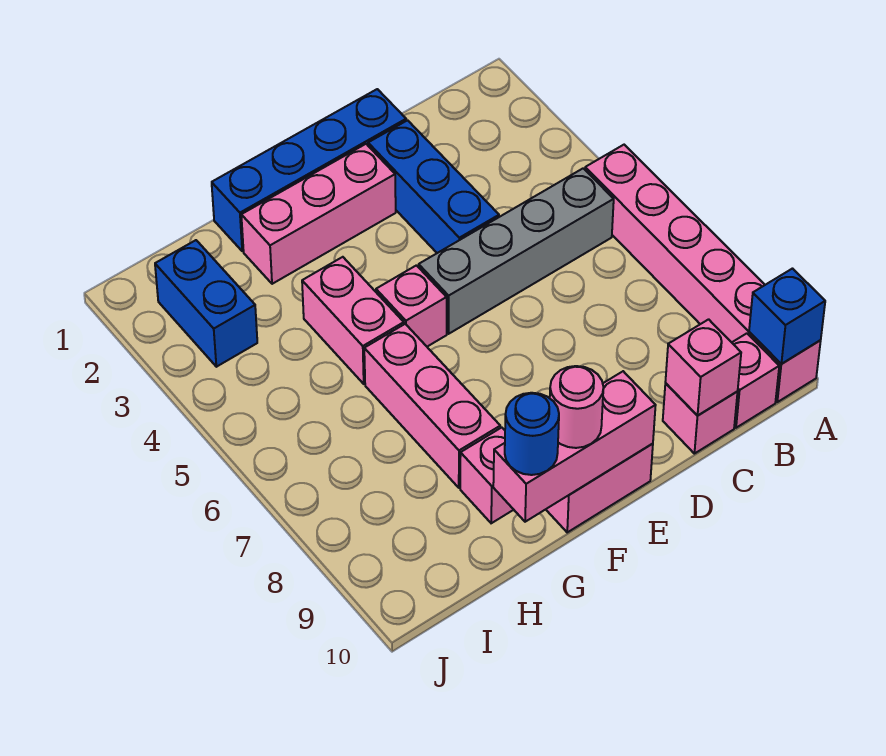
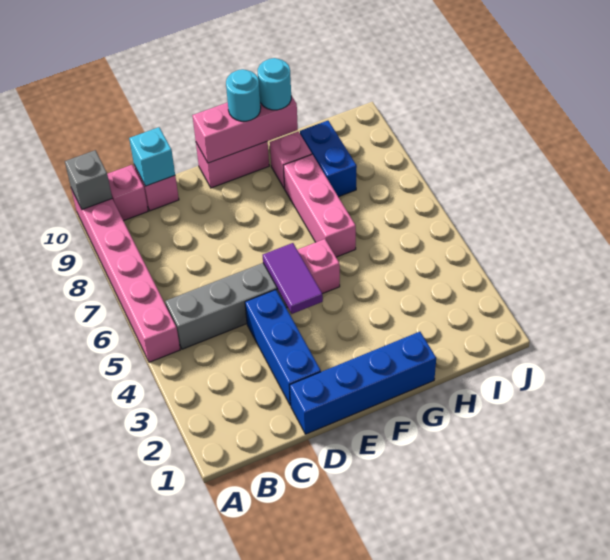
blue 1x1 brick [749,269,825,364] -> grey 1x1 brick [65,150,112,209]
pink 1x1 brick [665,319,741,416] -> cyan 1x1 brick [129,127,175,186]
pink 1x3 brick [241,144,396,284] -> none
none -> purple 1x2 tile [263,243,323,314]
pink 1x1 round brick [550,366,603,448] -> cyan 1x1 round brick [226,69,261,121]
pink 1x2 brick [302,257,404,384] -> none
blue 1x1 round brick [505,393,559,475] -> cyan 1x1 round brick [258,58,291,110]
blue 1x2 brick [155,240,257,367] -> blue 1x2 brick moved to [300,121,357,197]

